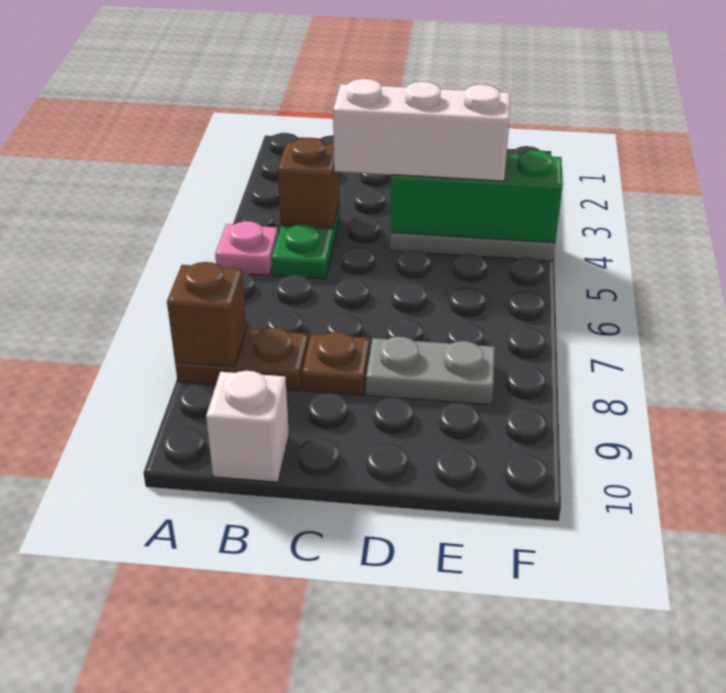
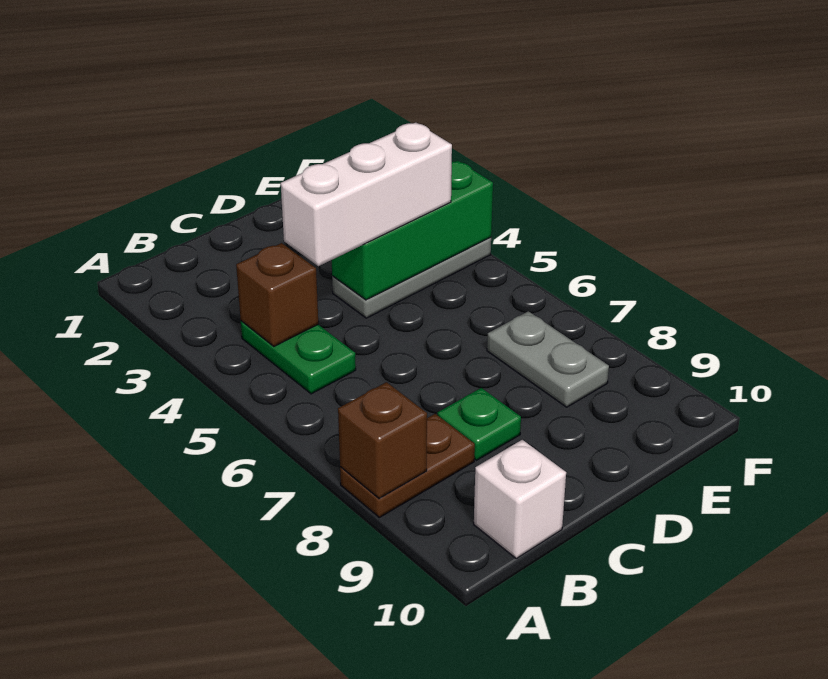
pink 1x1 plate [215,221,278,275] -> none
brown 1x1 plate [302,332,370,395] -> green 1x1 plate [437,388,521,460]
grey 1x2 plate [366,337,495,405] -> grey 1x2 plate turned to [487,311,609,407]

